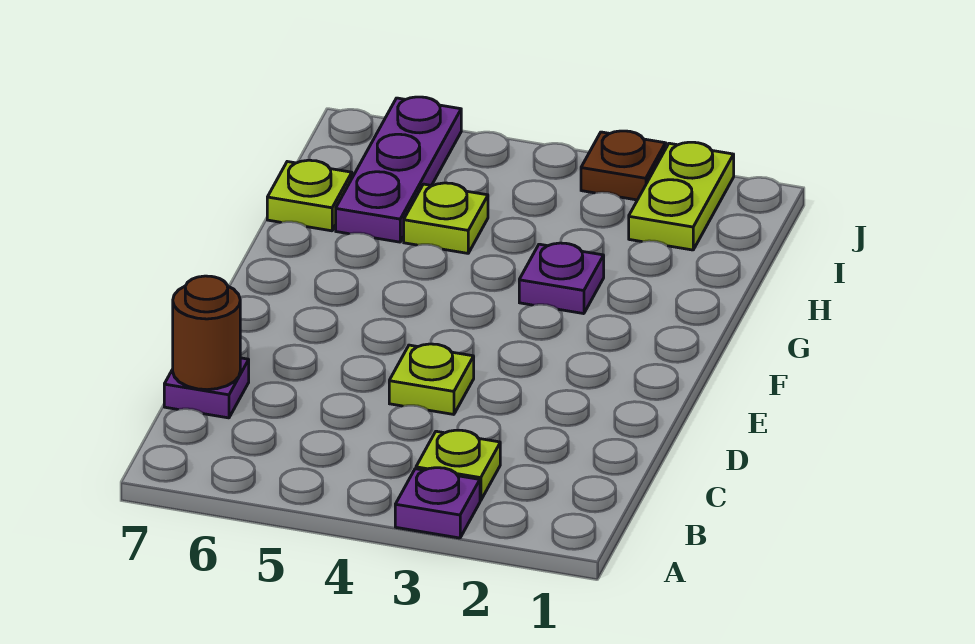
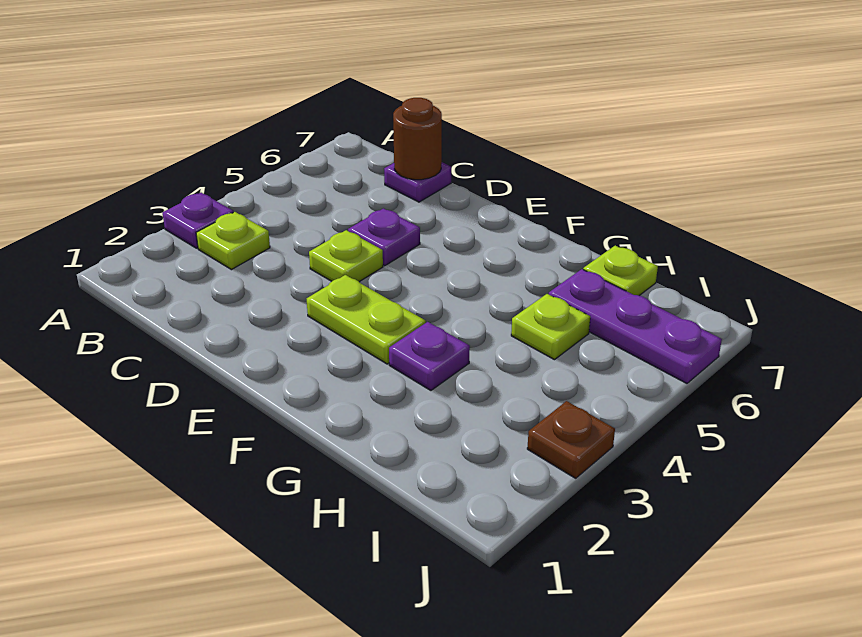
none -> purple 1x1 plate [348,208,420,266]
lime 1x2 plate [629,142,734,250] -> lime 1x2 plate moved to [307,275,426,364]

